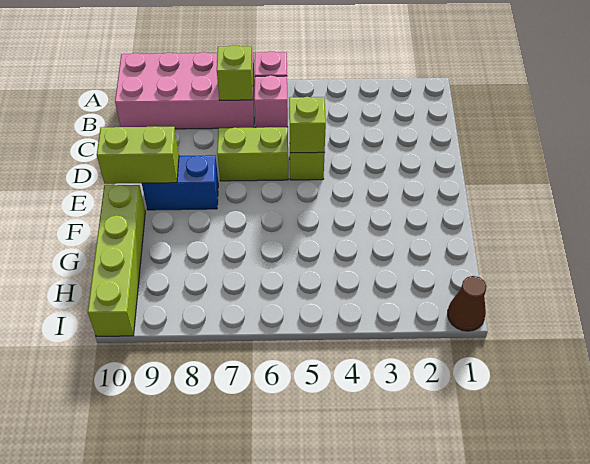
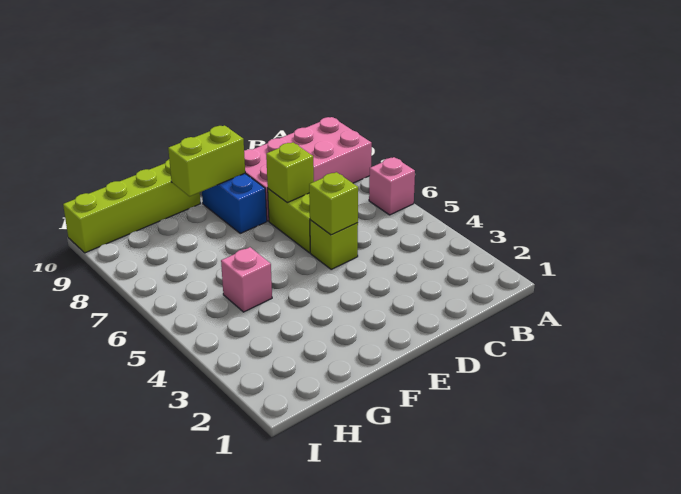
pink 2x4 brick [115,52,255,129] -> pink 2x4 brick turned to [244,117,372,221]
pink 1x1 brick [254,75,288,128] -> pink 1x1 brick moved to [221,247,272,312]
lime 1x1 brick [217,45,253,100] -> lime 1x1 brick moved to [266,142,314,203]
lime 1x2 brick [97,126,179,184] -> lime 1x2 brick turned to [168,125,245,196]
brown 1x1 cone [448,276,486,331] -> none

